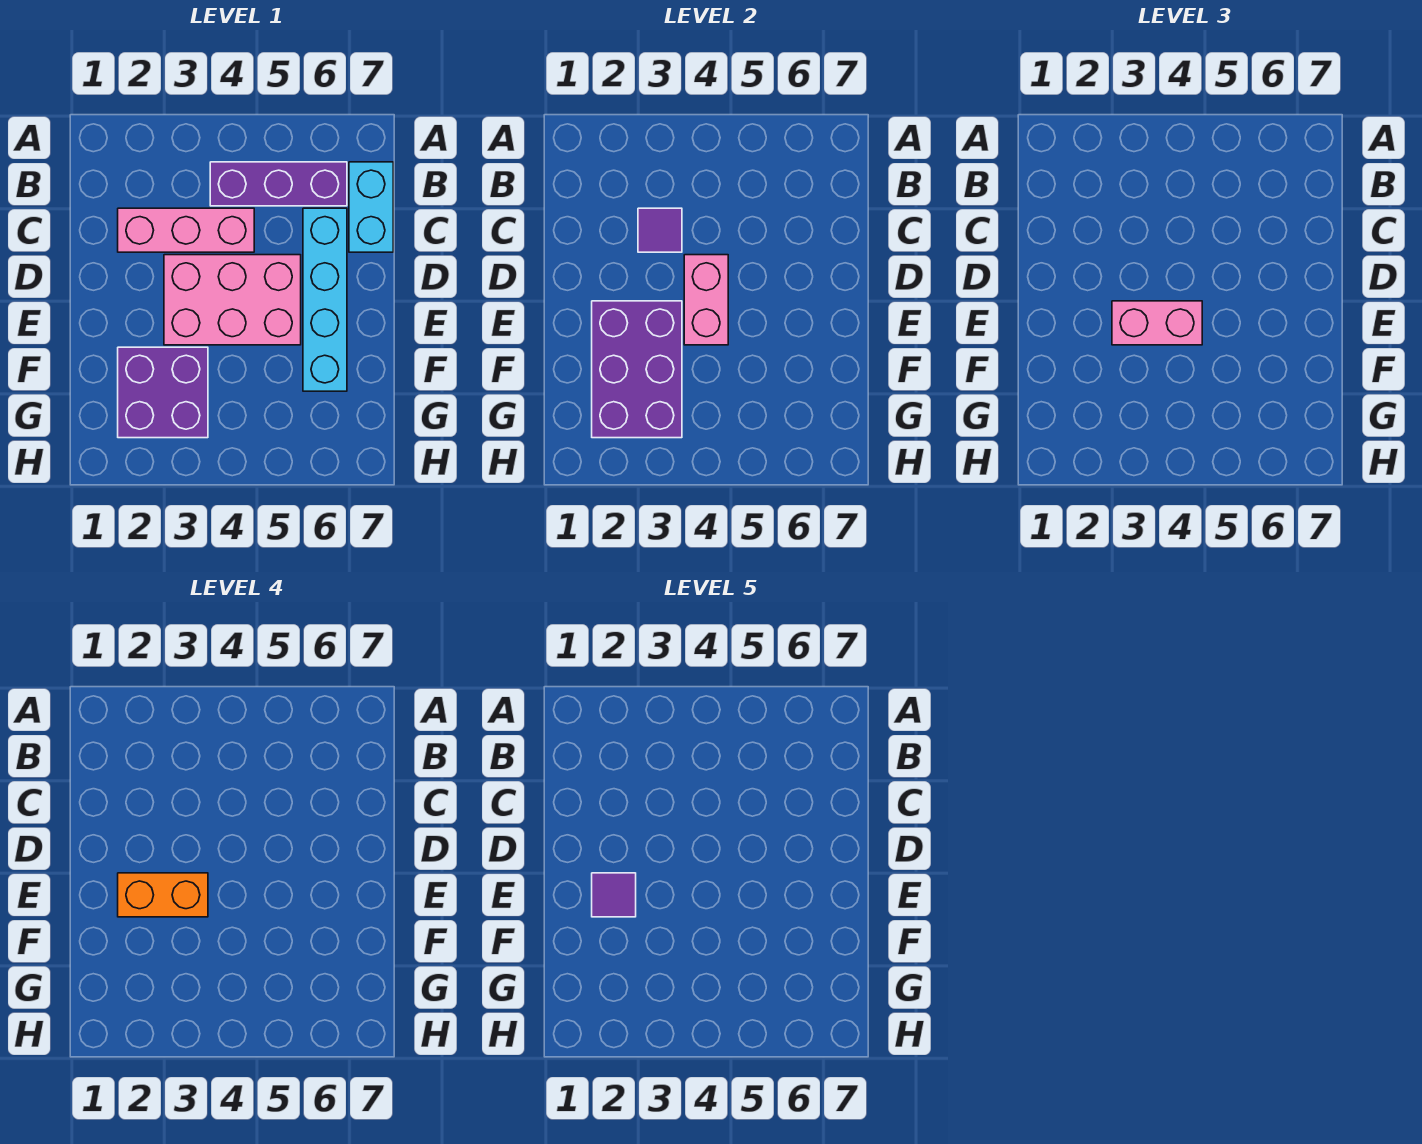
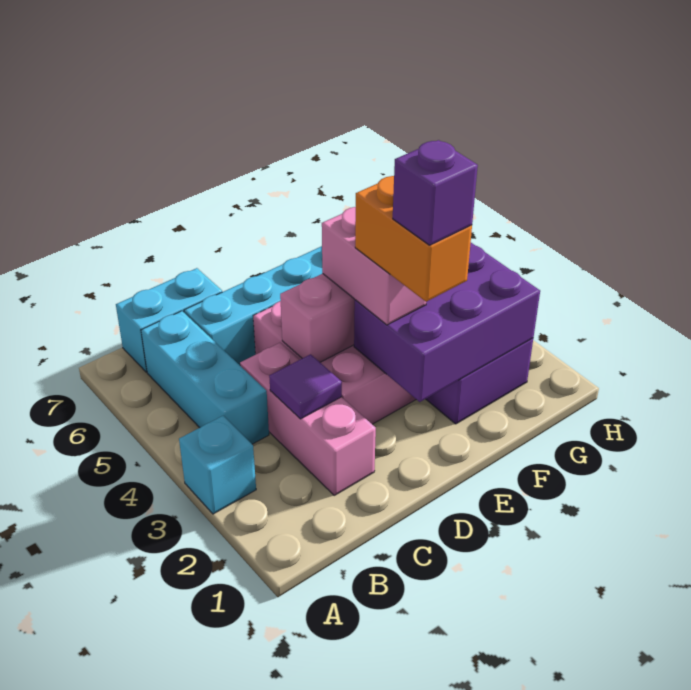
none -> cyan 1x1 brick [179,416,256,514]
purple 1x3 brick [210,162,347,206] -> cyan 1x3 brick [141,311,269,444]
purple 1x1 tile [592,873,636,917] -> purple 1x1 brick [393,140,478,245]

